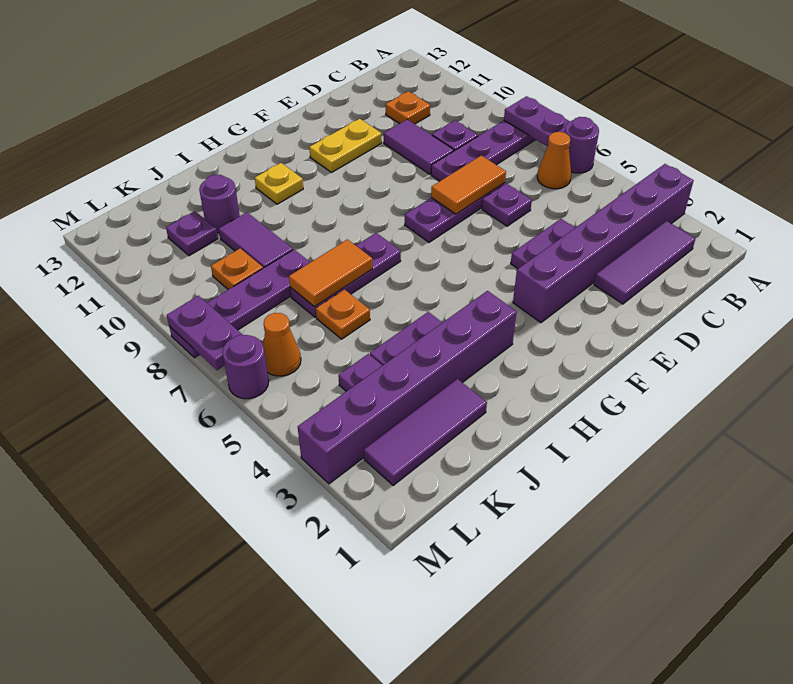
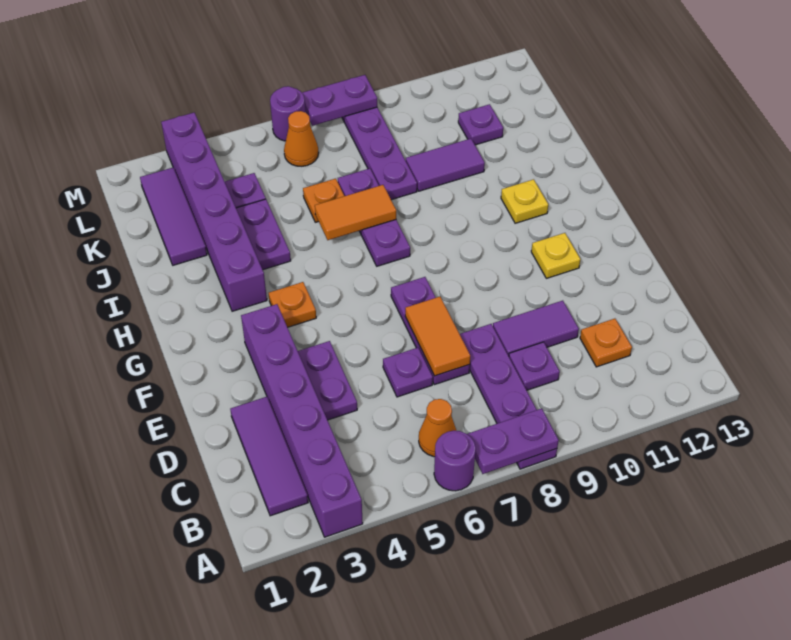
yellow 1x2 plate [309,119,382,172] -> yellow 1x1 plate [531,233,581,278]
orange 1x2 tile [289,239,372,307] -> orange 1x2 tile turned to [315,185,396,240]
purple 1x1 round brick [199,175,240,233] -> none
orange 1x1 plate [211,248,263,290] -> orange 1x1 plate moved to [269,282,316,327]

